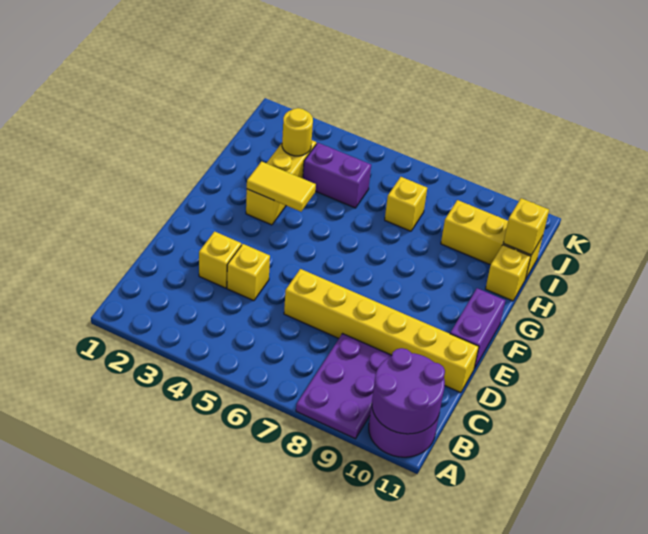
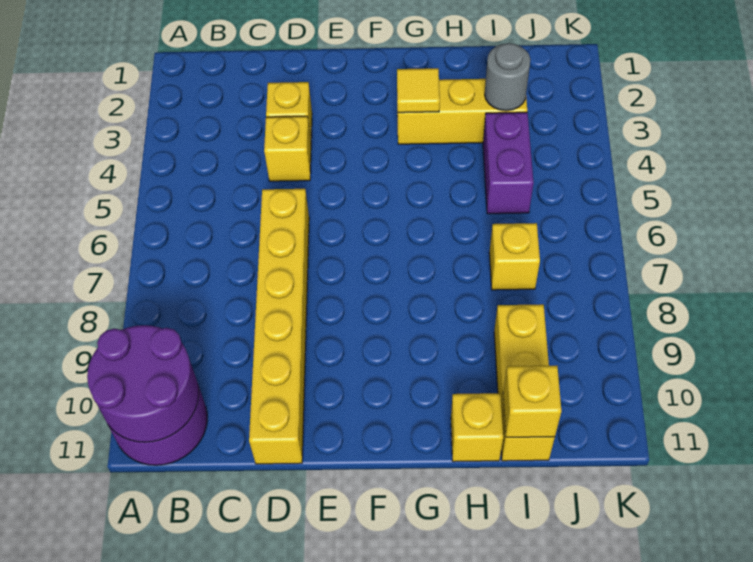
purple 2x3 plate [296,334,392,439] -> none
purple 1x2 brick [450,288,505,369] -> none
yellow 1x2 tile [247,161,316,212] -> yellow 1x1 tile [397,68,440,113]
yellow 1x1 round brick [282,108,313,156] -> grey 1x1 round brick [485,43,531,111]

